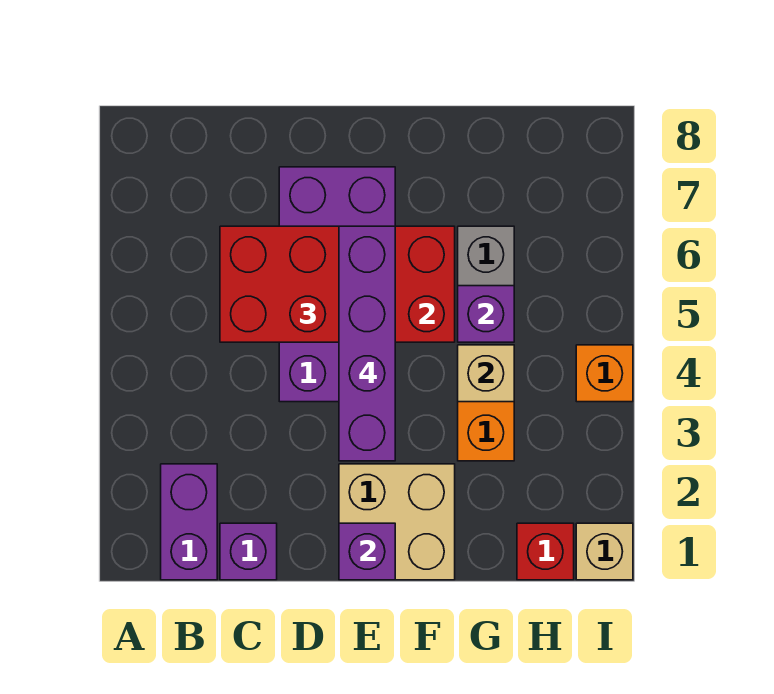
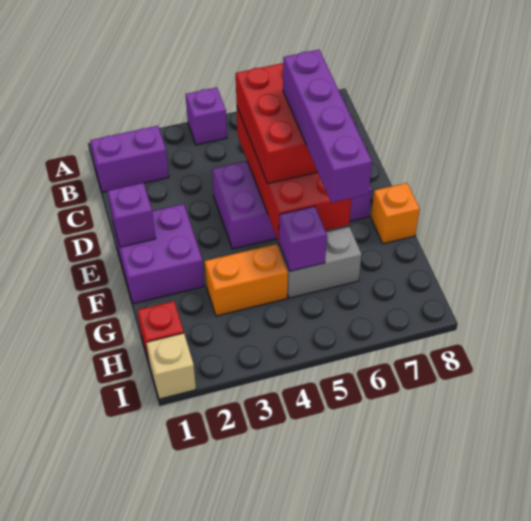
purple 1x1 brick [220,523,277,580] -> purple 1x1 brick moved to [186,87,227,145]
tan 2x2 brick [339,464,455,580] -> purple 2x2 brick [113,204,204,304]
purple 1x4 brick [339,226,395,461] -> purple 1x4 brick turned to [283,50,372,203]
tan 1x1 brick [458,345,514,402] -> none
orange 1x1 brick [576,345,633,402] -> orange 1x1 brick moved to [371,183,420,244]

